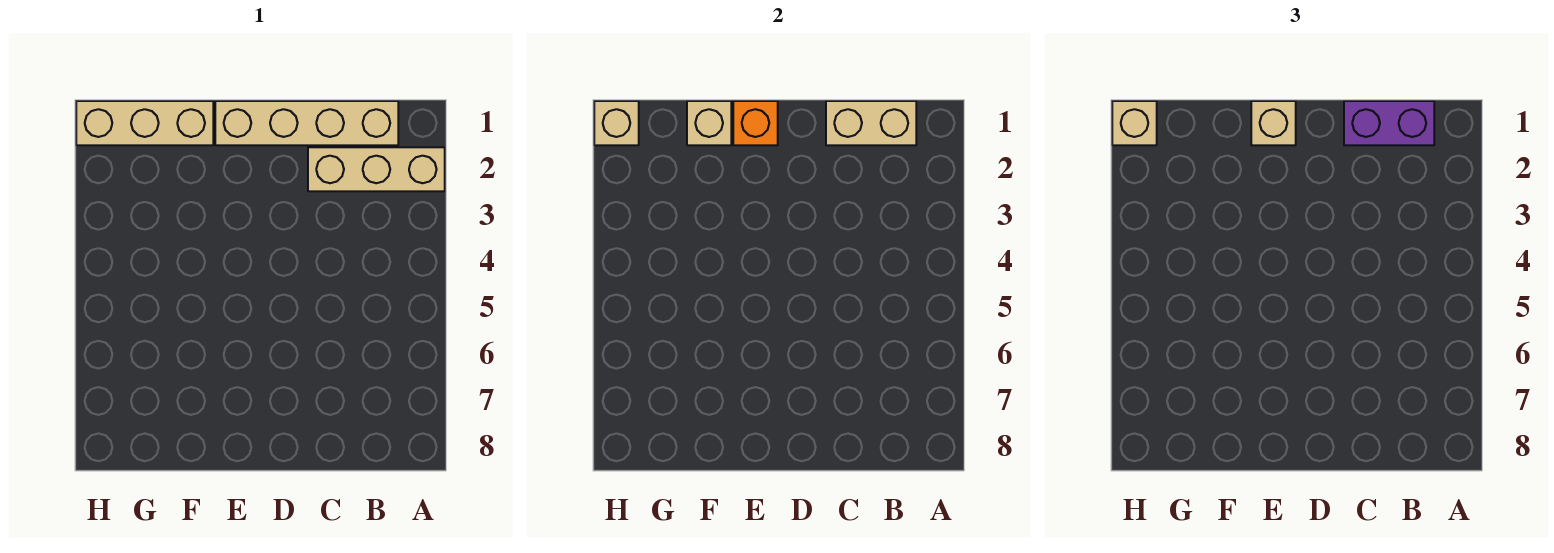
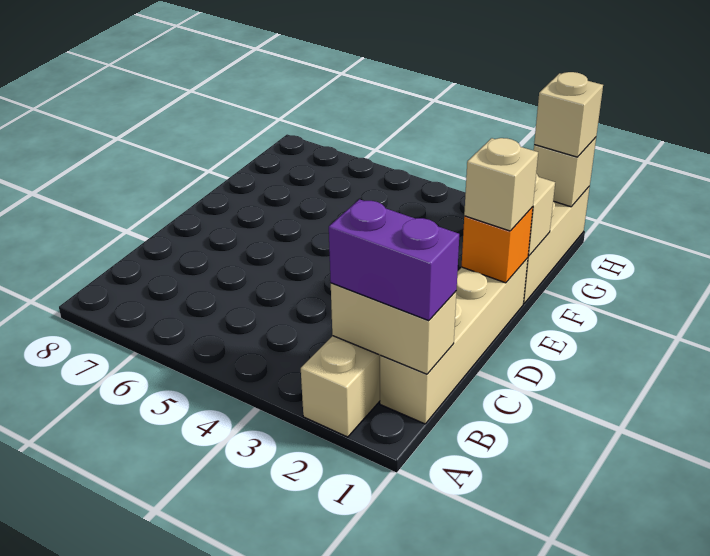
tan 1x2 brick [826,101,916,145] -> tan 1x2 brick turned to [331,283,456,374]
purple 1x2 brick [1344,101,1434,145] -> purple 1x2 brick turned to [329,199,459,321]

